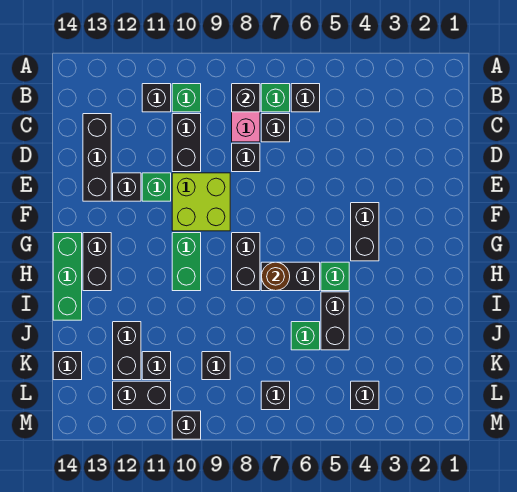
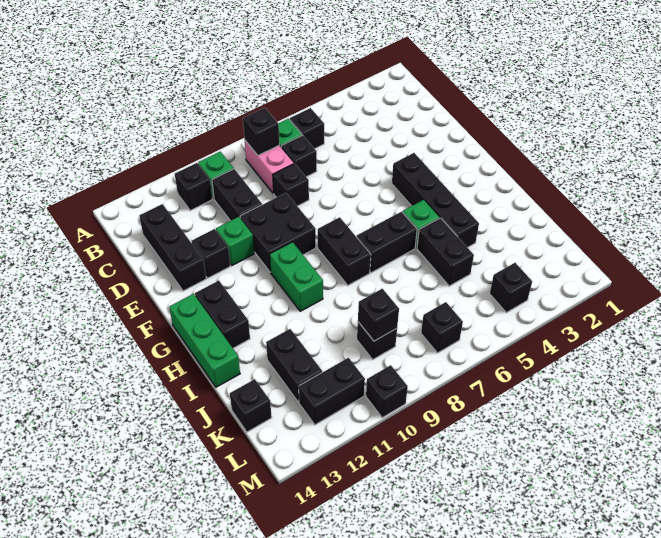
lime 2x2 brick [172,173,230,231] -> black 2x2 brick [240,193,316,272]
black 1x2 brick [351,203,379,261] -> black 1x4 brick [392,153,479,248]
brown 1x1 round brick [261,262,290,291] -> none
green 1x1 brick [291,322,320,350] -> none
black 1x1 brick [142,352,171,380] -> black 1x1 brick moved to [358,289,399,341]

